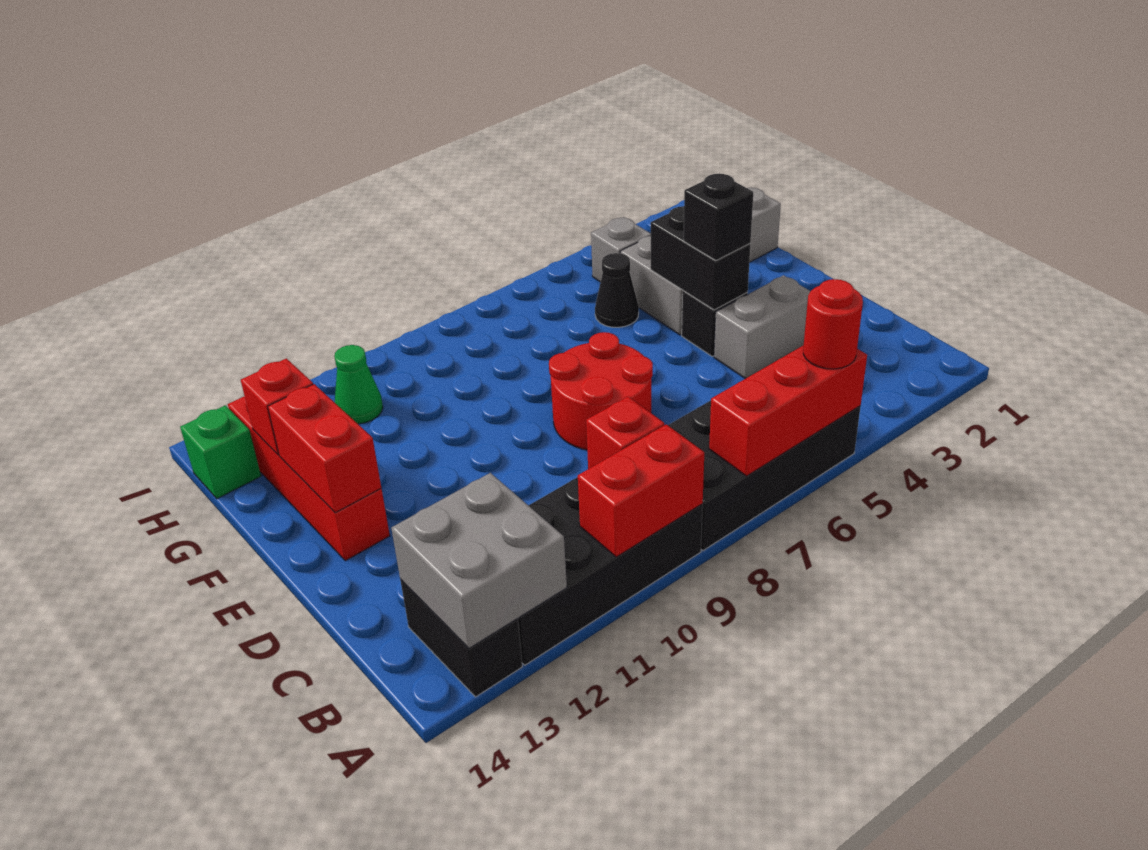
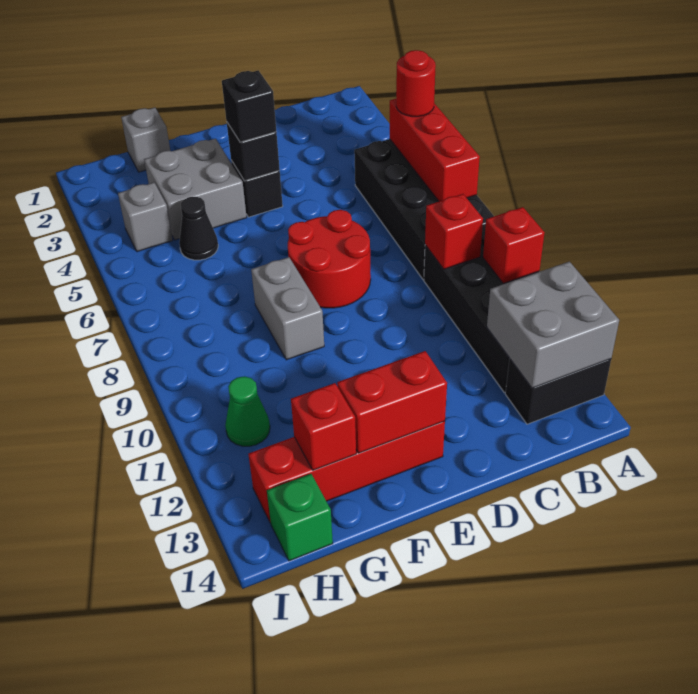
red 1x2 brick [578,424,704,557] -> red 1x1 brick [483,207,545,283]
grey 1x2 brick [714,275,810,379] -> grey 1x2 brick moved to [251,257,324,360]
black 1x2 brick [651,206,750,310] -> black 1x1 brick [227,123,280,181]

